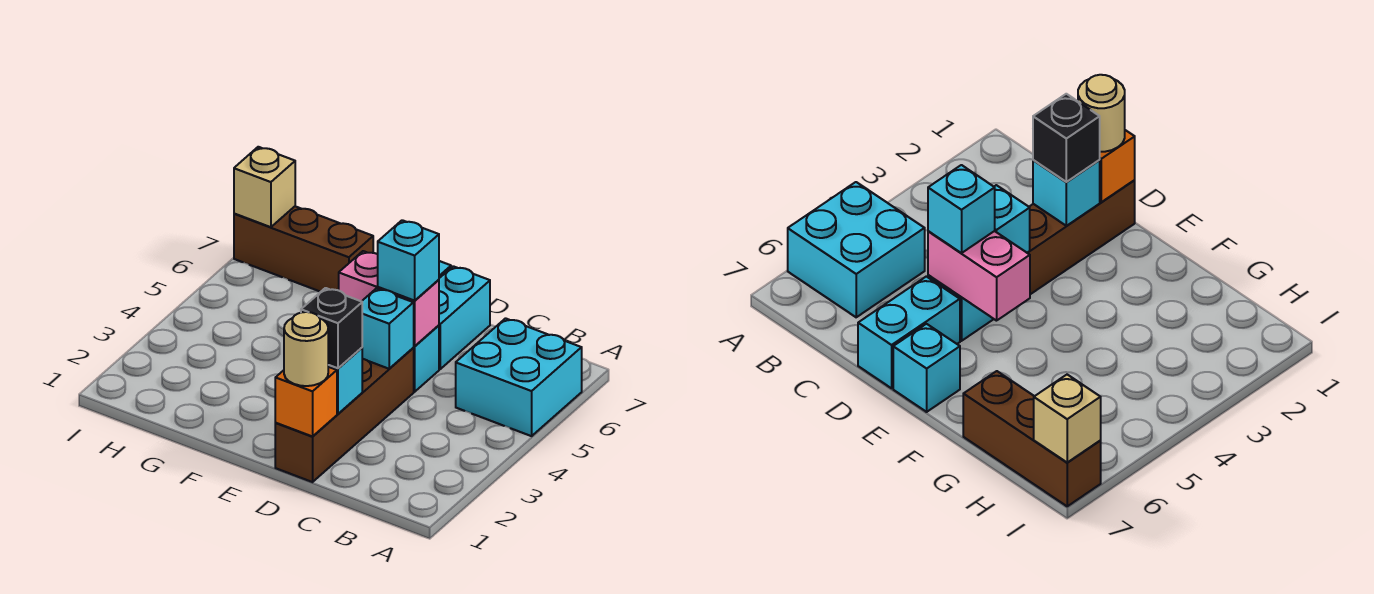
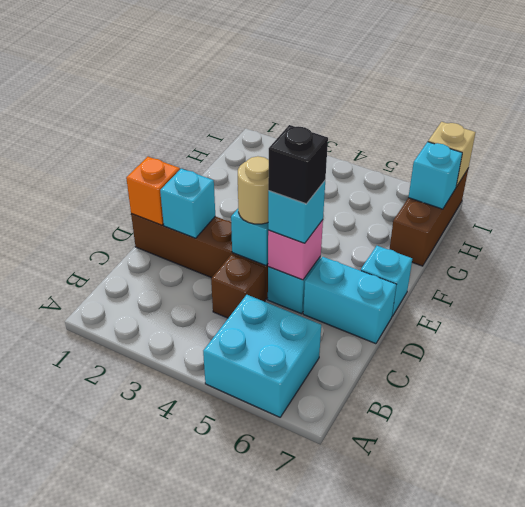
none -> brown 1x1 brick [211,254,265,318]
tan 1x1 round brick [284,312,328,386] -> tan 1x1 round brick moved to [238,156,269,224]
black 1x1 brick [301,288,362,368] -> black 1x1 brick moved to [268,125,328,204]
pink 1x2 brick [339,251,439,346] -> pink 1x1 brick [268,220,323,280]
none -> cyan 1x1 brick [408,142,462,209]

